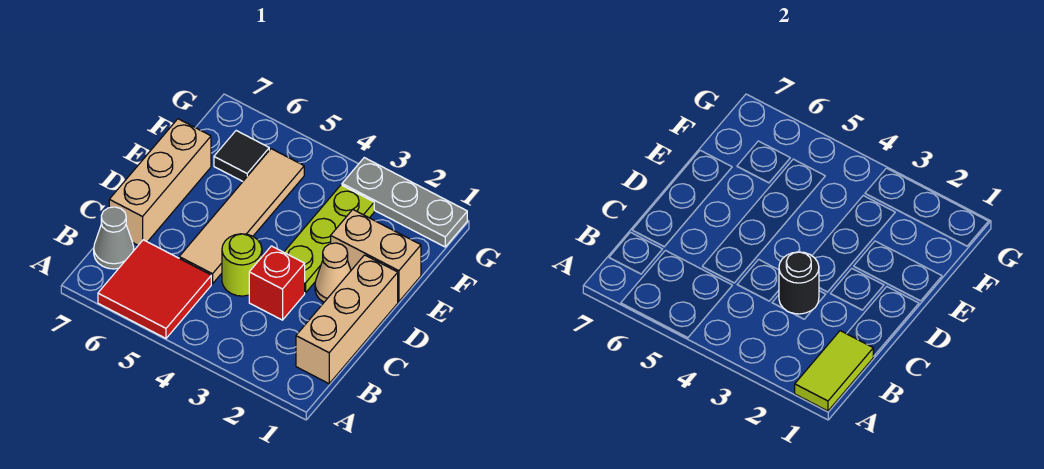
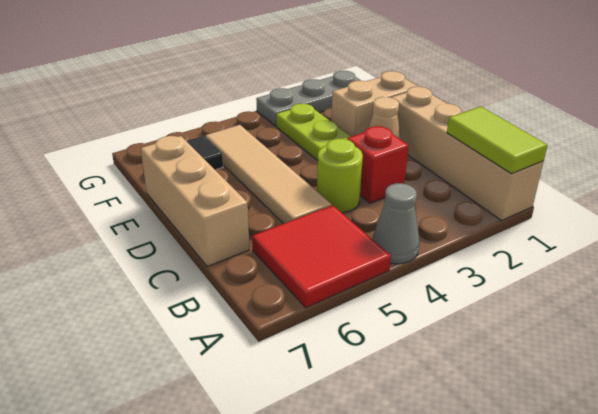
tan 1x3 brick [296,255,398,384] -> tan 1x4 brick [391,87,544,221]
grey 1x1 cone [94,207,134,269] -> grey 1x1 cone moved to [372,183,420,264]
black 1x1 round brick [779,252,819,314] -> none

